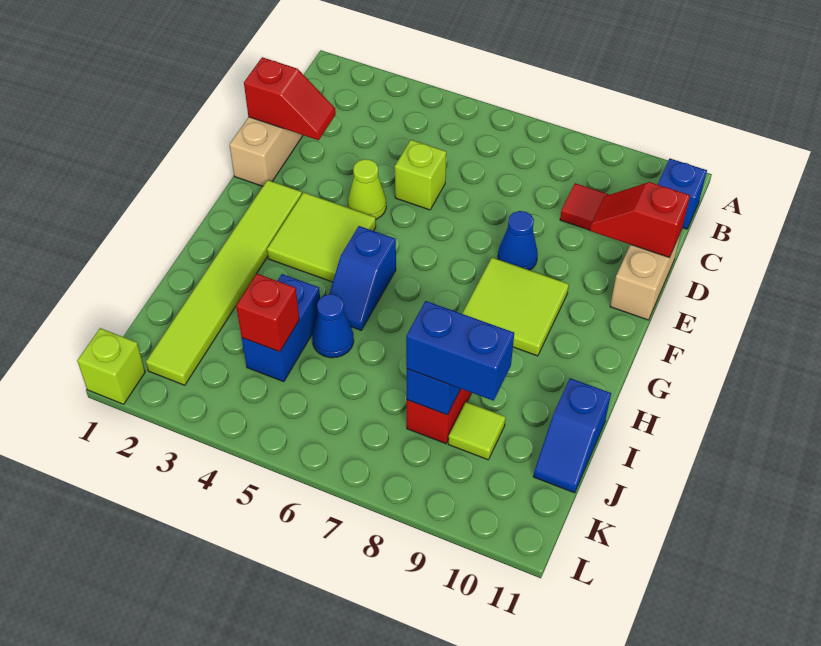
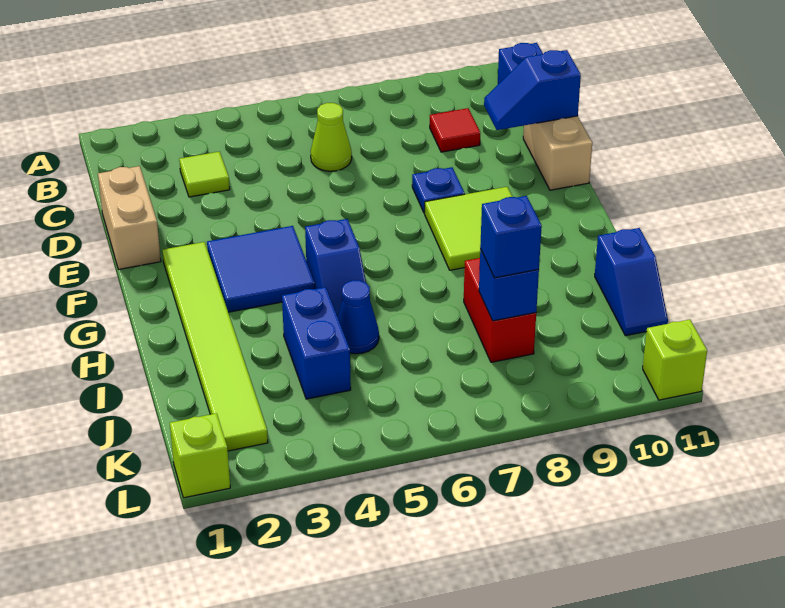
red 1x2 slope [244,57,336,140] -> none
lime 1x1 brick [395,140,446,210] -> lime 1x1 brick moved to [643,320,707,400]
red 1x2 slope [590,182,690,258] -> blue 1x2 slope [484,50,581,130]
lime 1x1 cone [348,159,386,219] -> lime 1x1 cone moved to [311,103,352,171]
blue 1x1 cone [498,211,538,270] -> blue 1x1 plate [412,167,465,213]
lime 2x2 tile [267,193,376,282] -> blue 2x2 tile [207,226,315,312]
red 1x1 brick [236,274,299,352] -> none
blue 1x2 brick [406,301,514,401] -> blue 1x1 brick [480,196,542,278]
lime 1x1 tile [448,402,506,460] -> lime 1x1 tile moved to [179,152,230,197]

